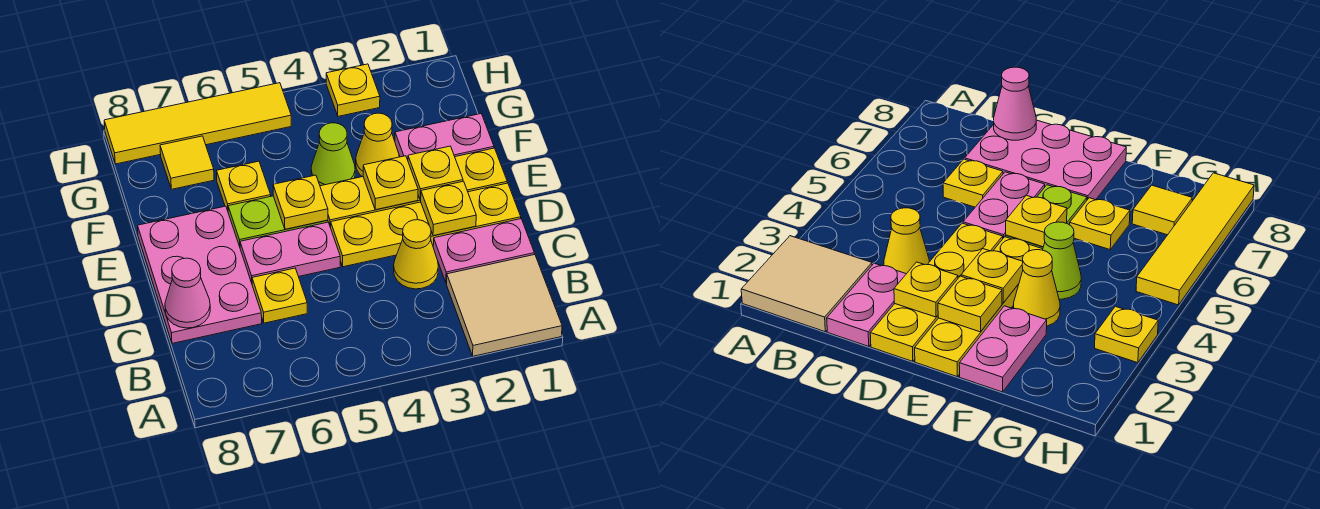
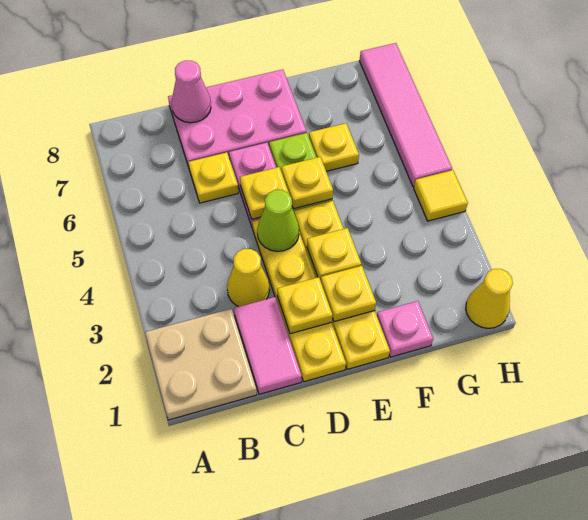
tan 2x2 tile [447,254,562,356] -> tan 2x2 plate [145,309,257,420]
pink 1x2 plate [433,219,534,283] -> pink 1x2 tile [234,297,302,394]
pink 1x2 plate [395,114,494,160] -> pink 1x1 plate [377,301,433,357]
yellow 1x1 cone [356,113,399,177] -> yellow 1x1 cone moved to [466,269,513,328]
lime 1x1 cone [311,123,355,186] -> lime 1x1 cone moved to [257,190,299,252]
yellow 1x1 tile [160,136,214,189] -> yellow 1x1 tile moved to [414,170,468,221]
yellow 1x1 plate [326,64,380,116] -> yellow 1x1 plate moved to [240,167,289,219]
yellow 1x4 tile [104,83,291,164] -> pink 1x4 tile [359,43,452,187]

